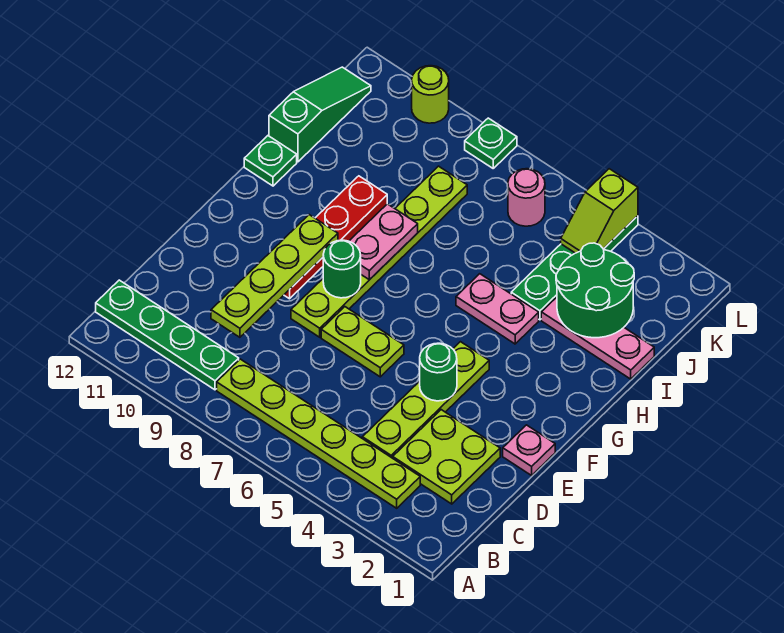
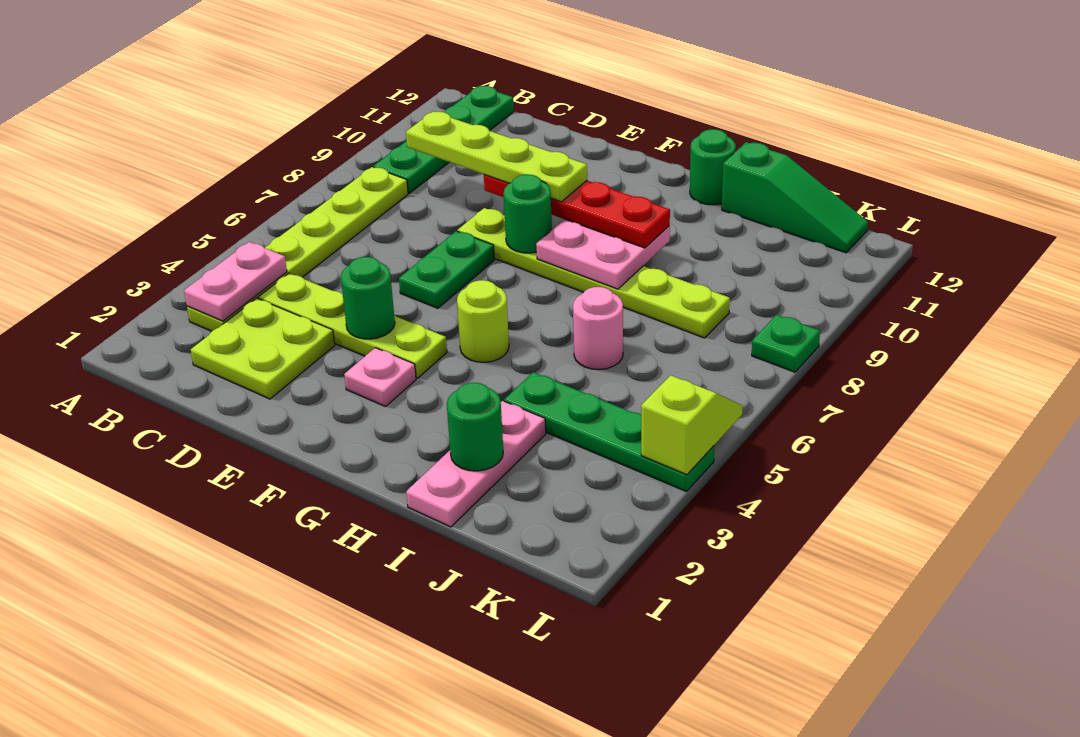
pink 1x1 plate [503,425,555,475] -> pink 1x1 plate moved to [344,348,416,407]
lime 1x2 plate [321,307,404,377] -> green 1x2 plate [399,231,494,308]
pink 1x2 plate [456,274,539,344] -> pink 1x2 plate moved to [184,242,287,321]
green 1x1 plate [244,136,297,186] -> green 1x1 round brick [690,129,736,205]
green 2x2 round brick [556,243,634,338] -> green 1x1 round brick [447,383,503,471]
lime 1x2 slope [561,169,638,253] -> lime 1x2 slope turned to [641,375,743,475]
pink 1x1 round brick [508,169,545,226] -> pink 1x1 round brick moved to [573,287,623,370]
lime 1x1 round brick [412,66,449,123] -> lime 1x1 round brick moved to [457,280,509,362]

